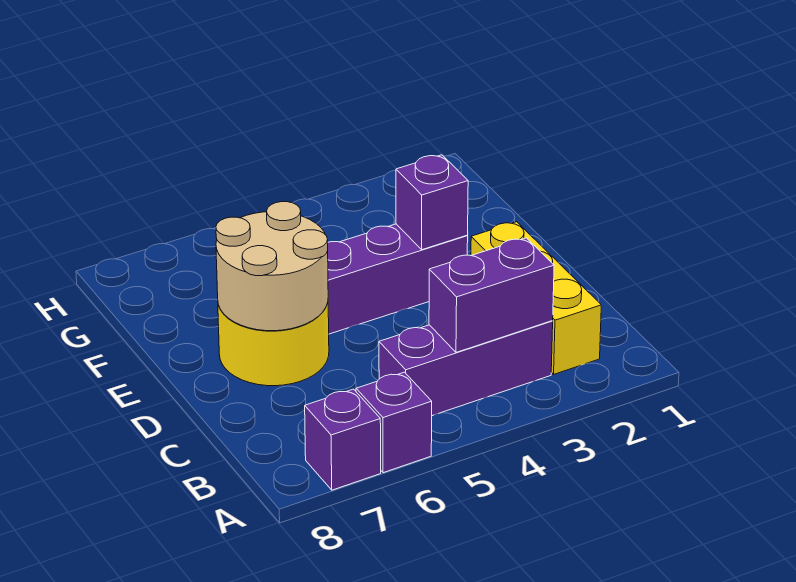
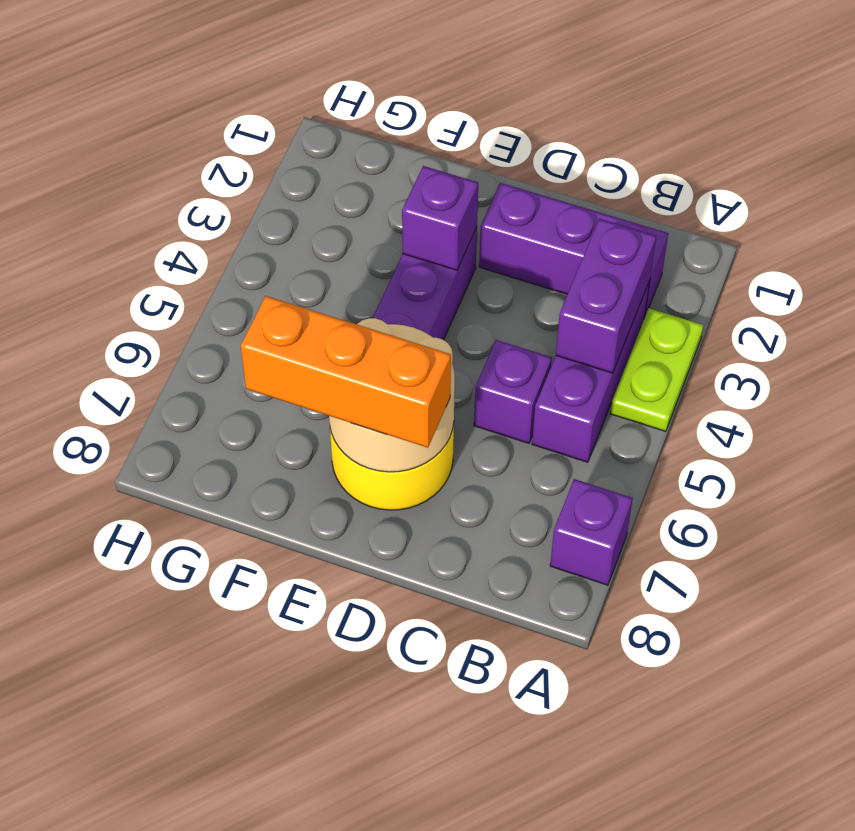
none -> lime 1x2 plate [610,308,703,431]
purple 1x1 brick [356,372,432,473] -> purple 1x1 brick moved to [474,340,552,443]
yellow 1x3 brick [471,222,601,374] -> purple 1x3 brick [479,183,668,318]
none -> orange 1x3 brick [241,296,451,448]

